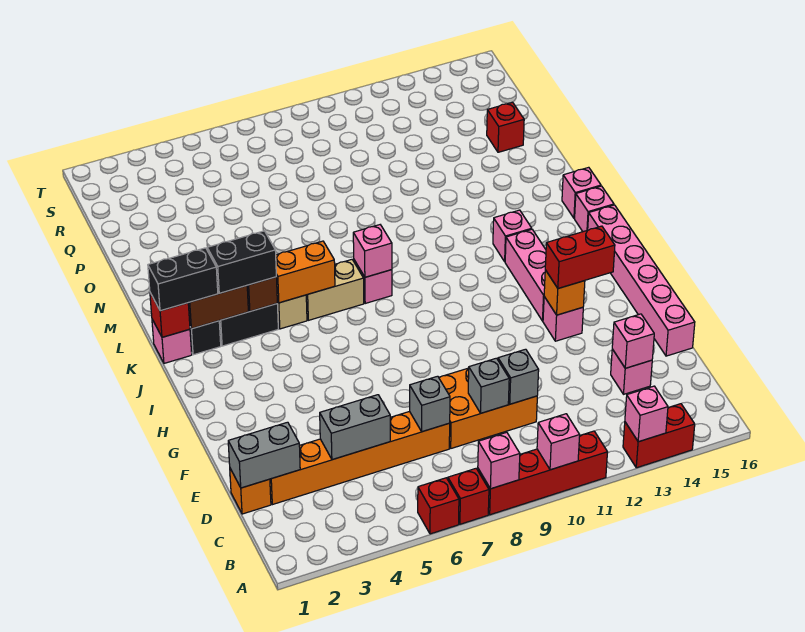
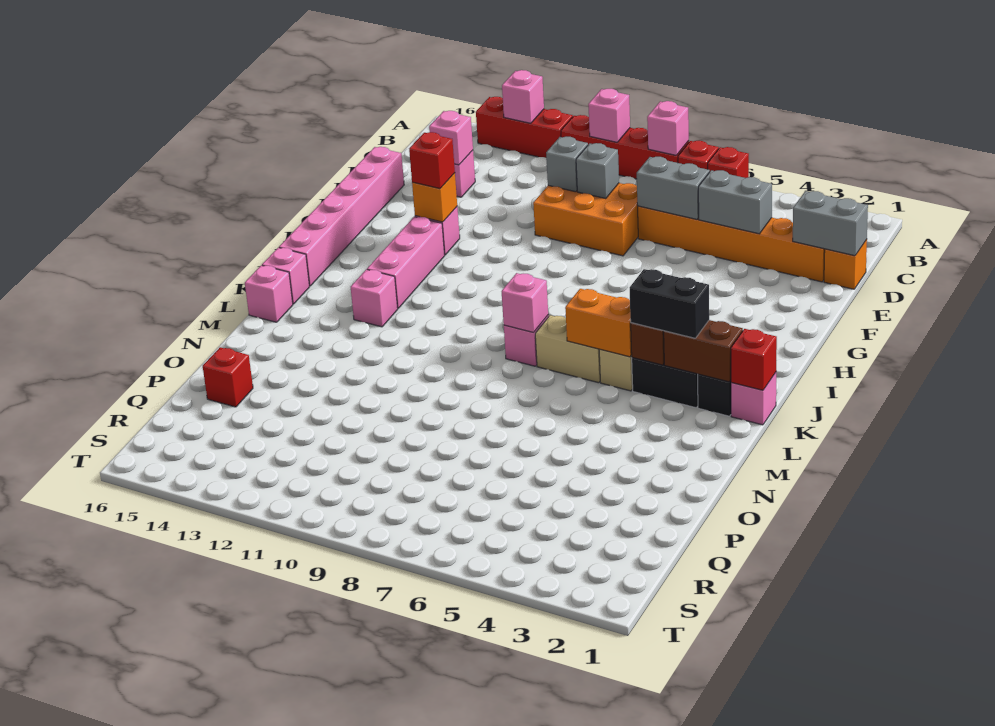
red 1x2 brick [623,404,695,468] -> red 1x3 brick [476,97,573,158]
grey 1x1 brick [410,376,450,432] -> grey 1x2 brick [637,157,710,220]
red 1x2 brick [545,226,615,288] -> red 1x1 brick [409,132,455,189]
black 1x2 brick [148,248,218,311] -> none

